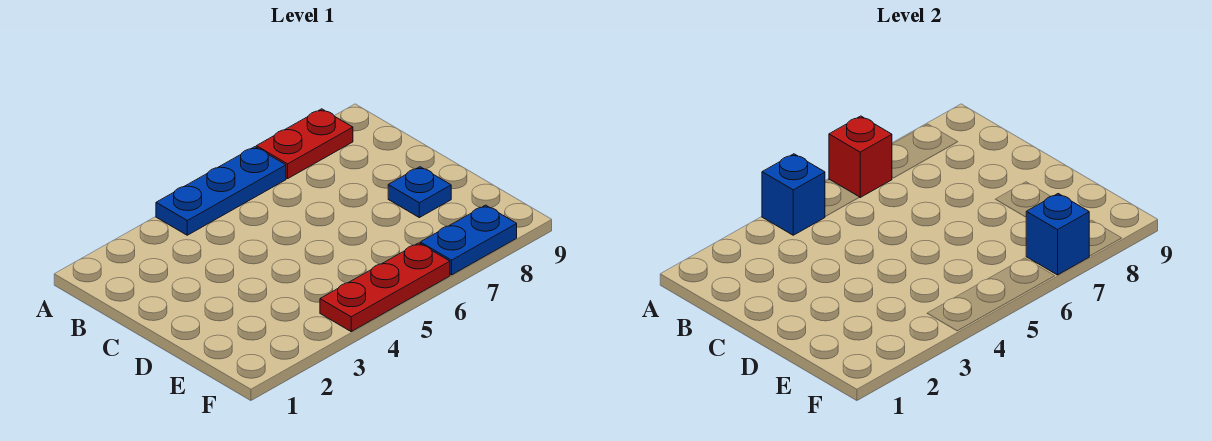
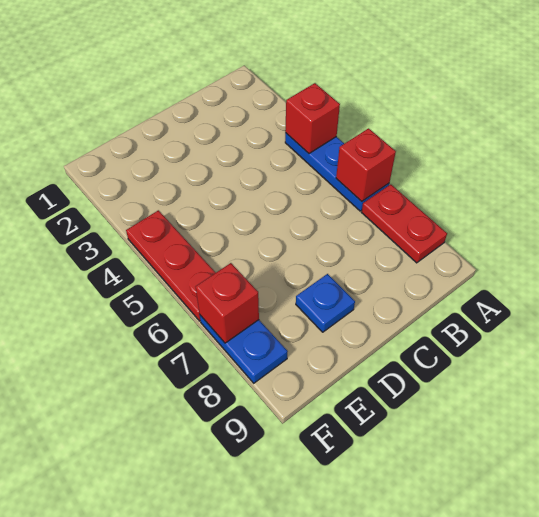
blue 1x1 brick [762,154,825,235] -> red 1x1 brick [285,83,340,154]
blue 1x1 brick [1026,194,1089,275] -> red 1x1 brick [195,263,259,343]

